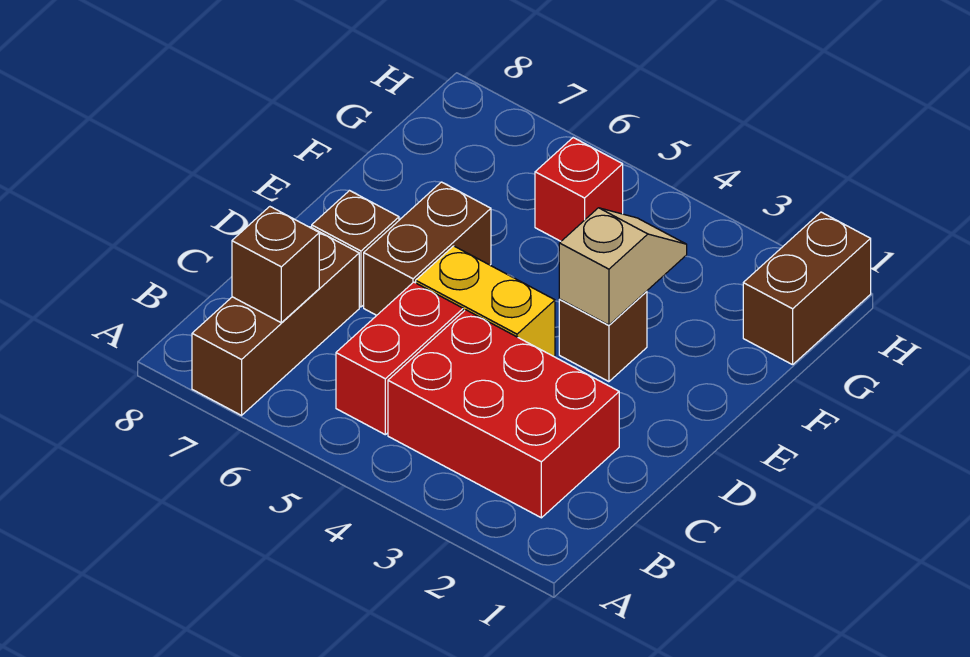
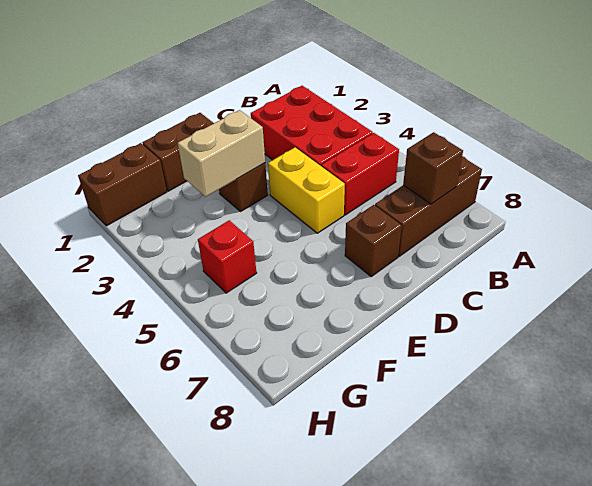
brown 1x2 brick [364,182,491,315] -> brown 1x2 brick moved to [142,113,214,191]
tan 1x2 slope [559,208,687,325] -> tan 1x2 brick [178,110,265,197]

